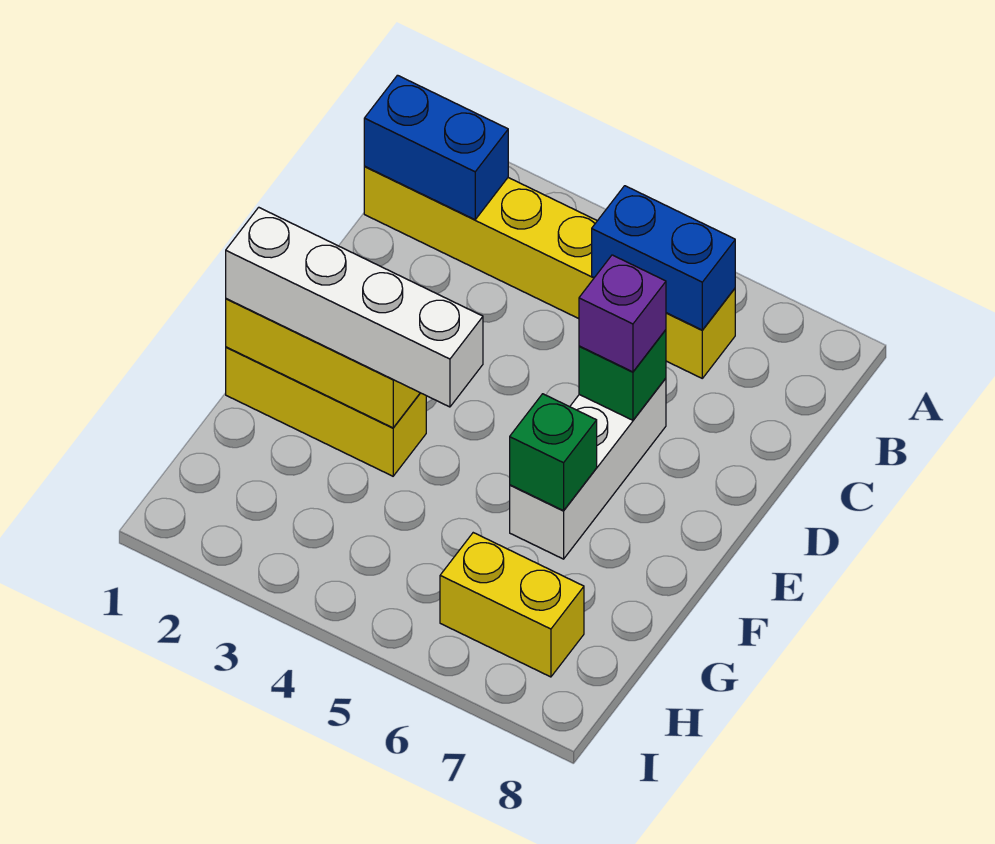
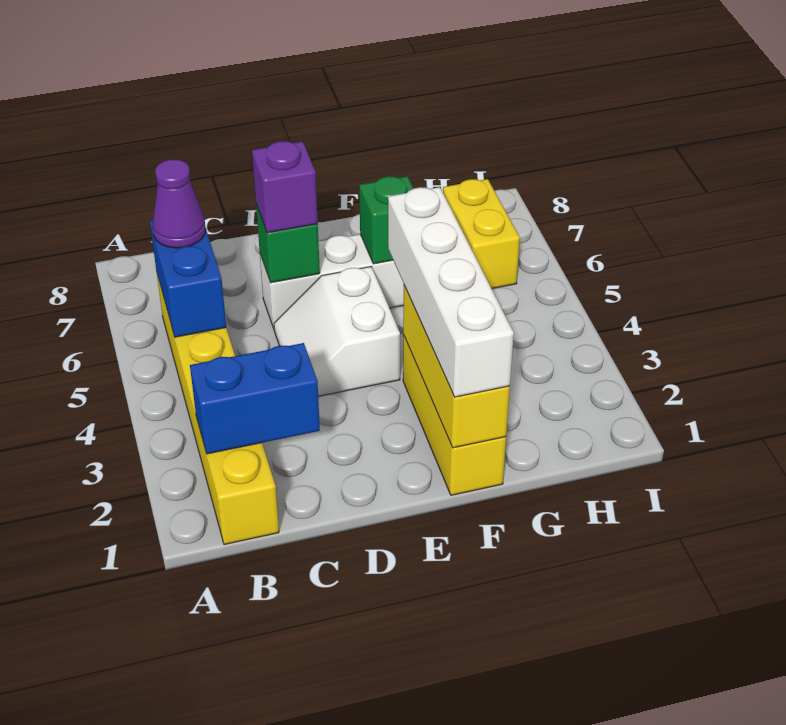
blue 1x2 brick [364,75,508,220] -> blue 1x2 brick turned to [190,343,320,454]
none -> purple 1x1 cone [153,159,206,248]
none -> white 2x2 slope [274,267,400,396]

